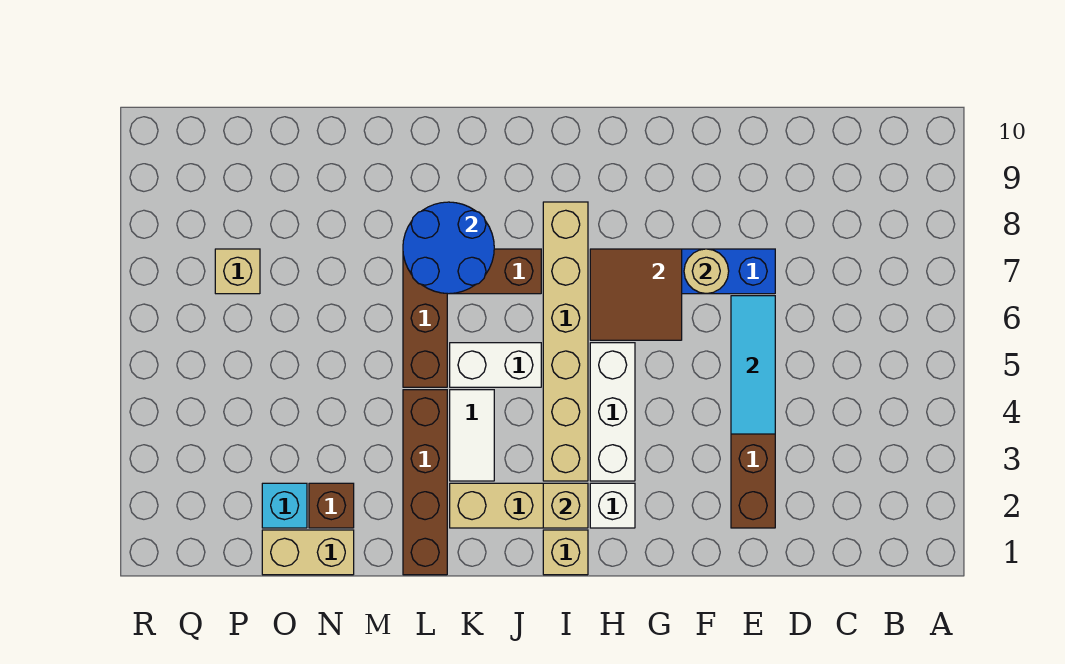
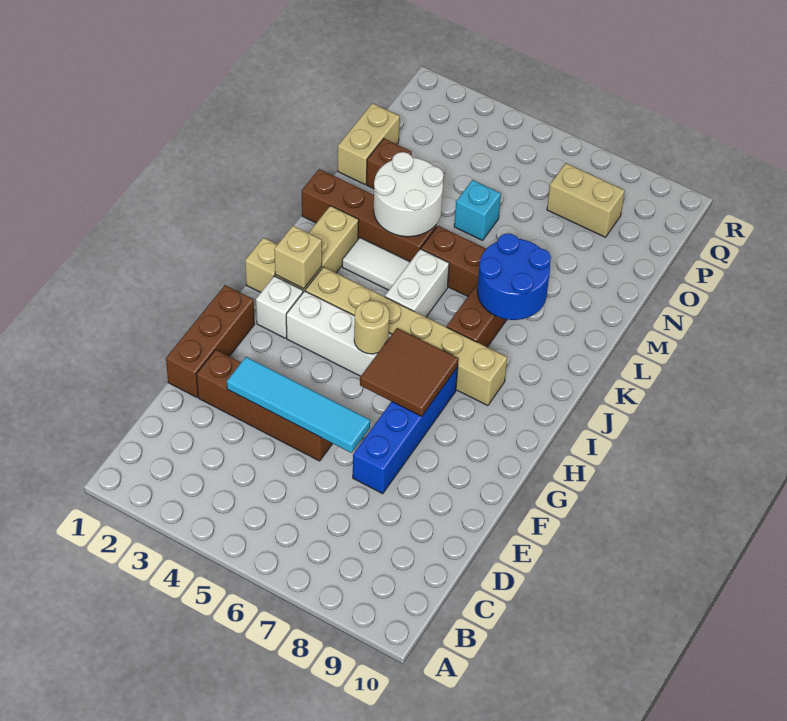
none -> brown 1x3 brick [166,285,255,397]
cyan 1x3 tile [731,296,775,434] -> cyan 1x4 tile [227,357,370,453]
tan 1x1 round brick [684,249,729,294] -> tan 1x1 round brick moved to [354,300,390,354]
none -> white 2x2 round brick [374,152,444,237]
cyan 1x1 brick [262,483,307,528] -> cyan 1x1 brick moved to [454,180,501,240]
tan 1x1 brick [215,249,260,294] -> tan 1x2 brick [547,163,625,237]

